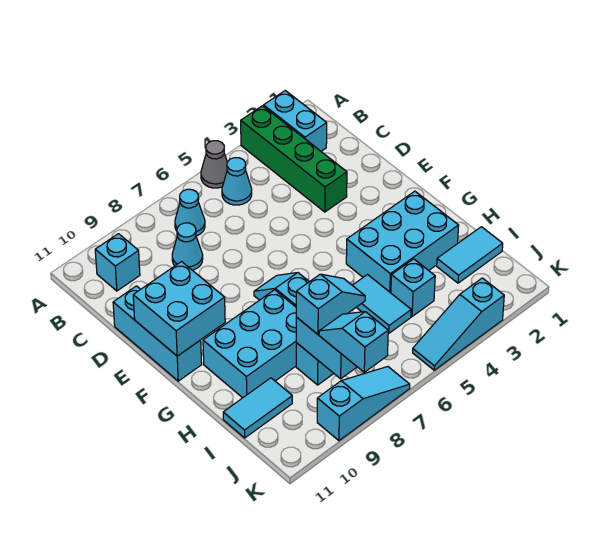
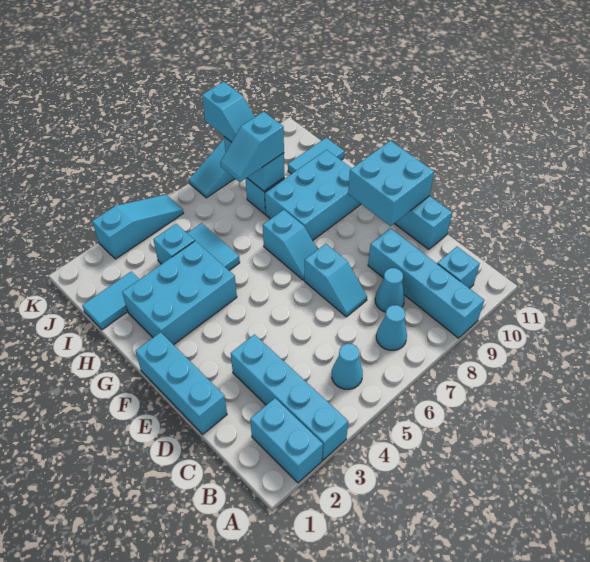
green 1x4 brick [241,106,347,212] -> cyan 1x4 brick [231,335,348,460]
grey 1x1 cone [201,141,227,188] -> none
none -> cyan 1x4 brick [368,228,484,338]
none -> cyan 1x3 brick [135,332,227,434]
none -> cyan 1x2 slope [304,244,367,317]

